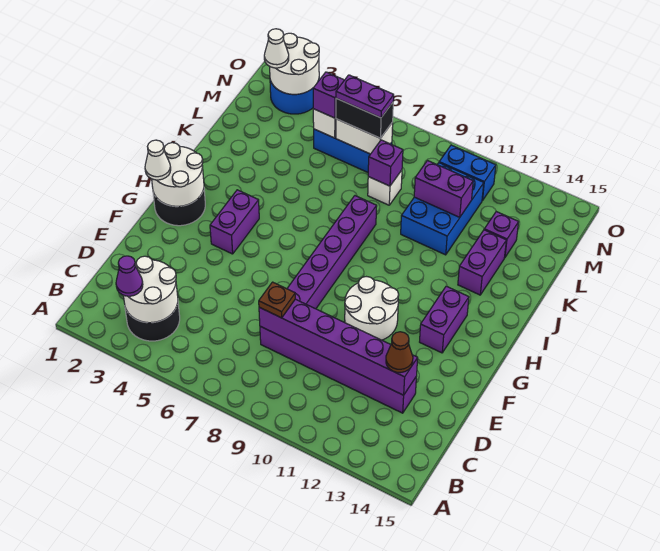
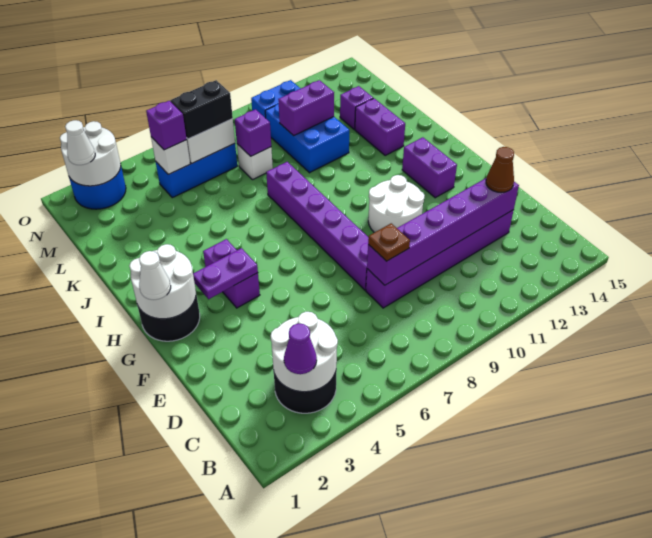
purple 1x2 plate [336,75,394,118] -> purple 1x2 plate moved to [193,248,258,299]

